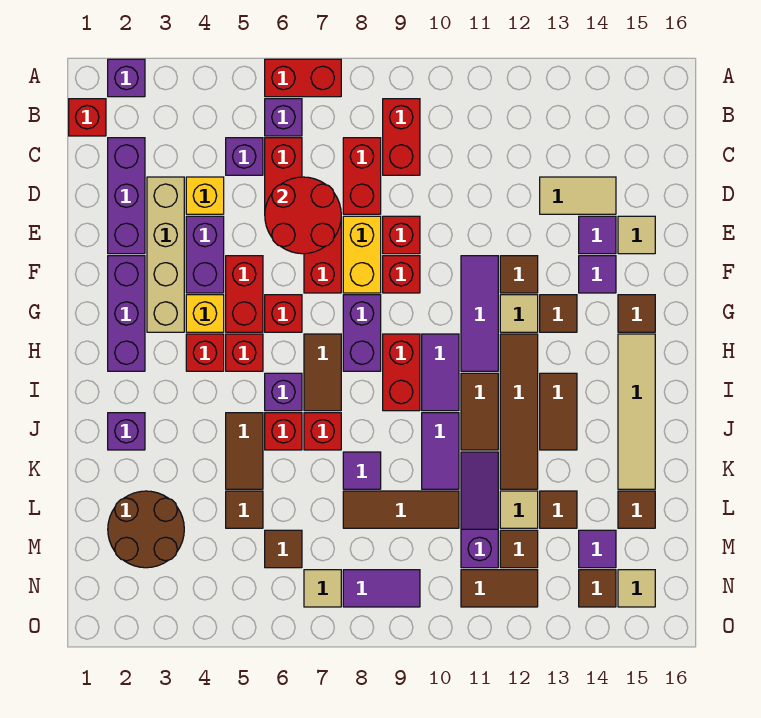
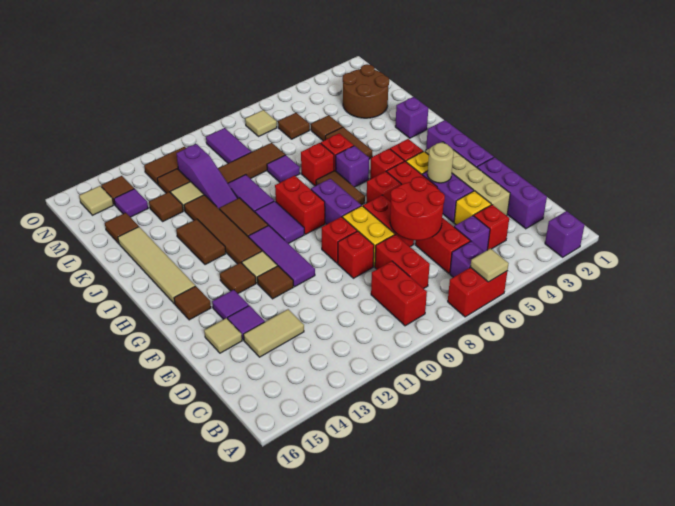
none -> tan 1x1 tile [470,249,509,282]
red 1x1 brick [69,99,106,136] -> red 1x1 brick moved to [474,205,509,250]
none -> tan 1x1 round brick [428,143,454,183]
purple 1x2 tile [343,570,420,607] -> purple 1x2 tile turned to [206,128,251,163]

